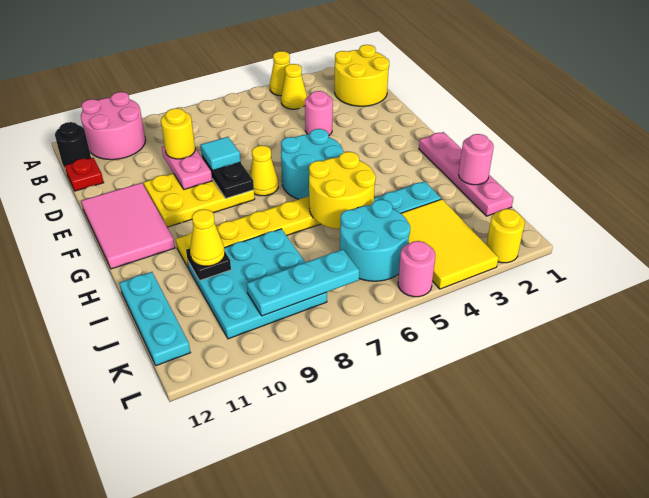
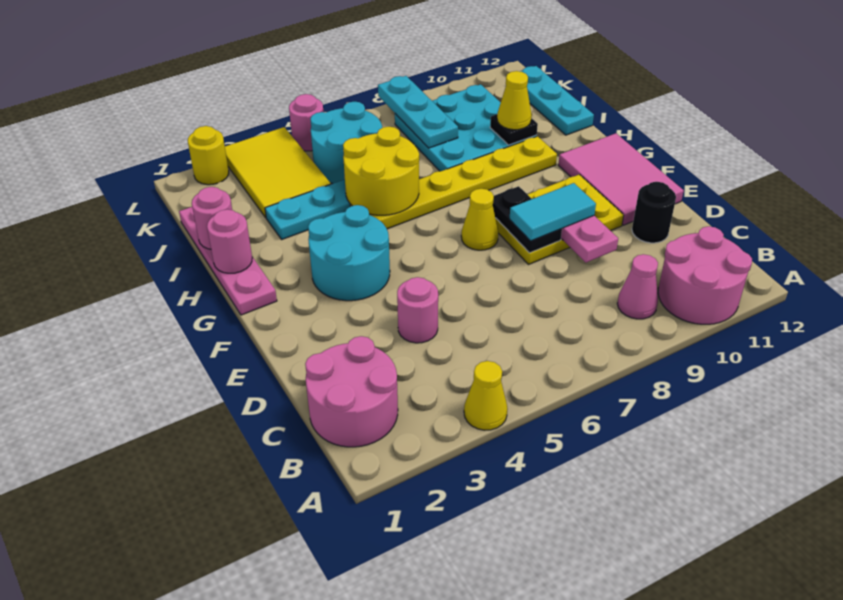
yellow 2x2 round brick [335,45,389,106] -> pink 2x2 round brick [305,336,398,447]
yellow 1x1 cone [281,64,307,109] -> none
none -> pink 1x1 cone [617,254,658,319]
black 1x1 round brick [55,122,91,168] -> black 1x1 round brick moved to [632,182,676,243]
red 1x1 plate [65,158,104,191] -> none
yellow 1x1 round brick [161,108,195,159] -> none
cyan 1x1 tile [200,137,240,171] -> cyan 1x2 tile [510,183,596,241]
cyan 2x2 round brick [281,129,343,199] -> cyan 2x2 round brick moved to [308,205,390,301]
none -> pink 1x1 round brick [207,209,252,273]
cyan 1x3 plate [247,250,359,316] -> cyan 1x3 plate turned to [378,76,458,148]

